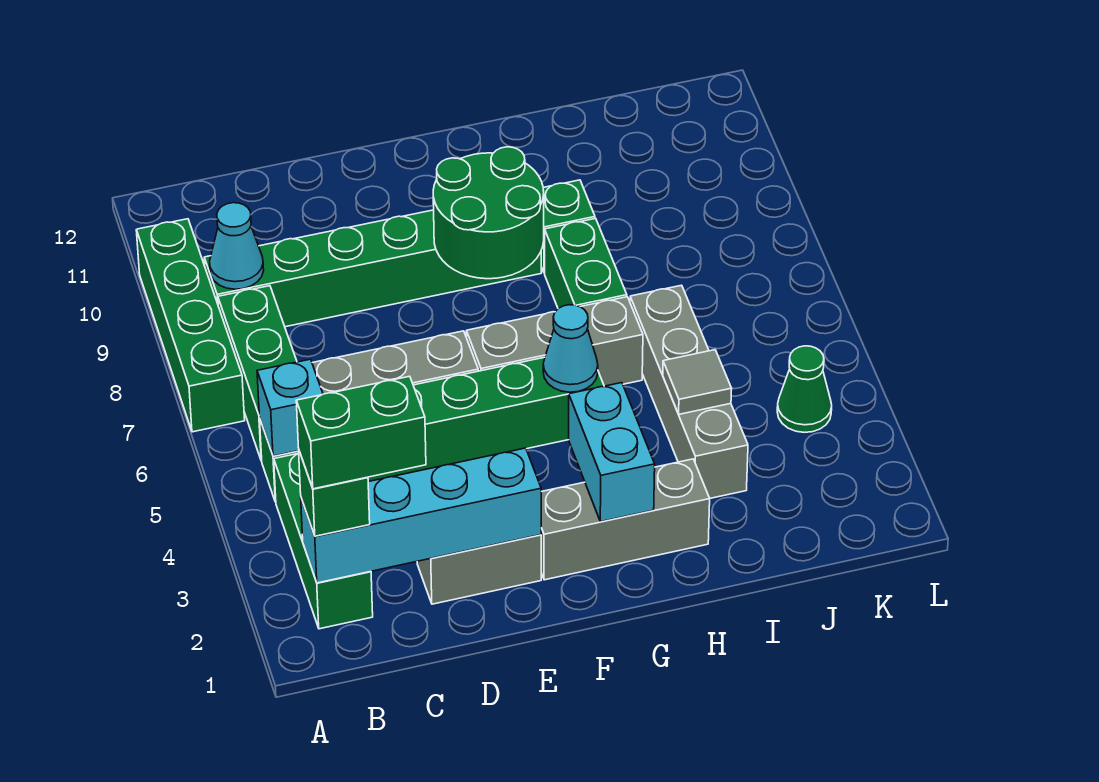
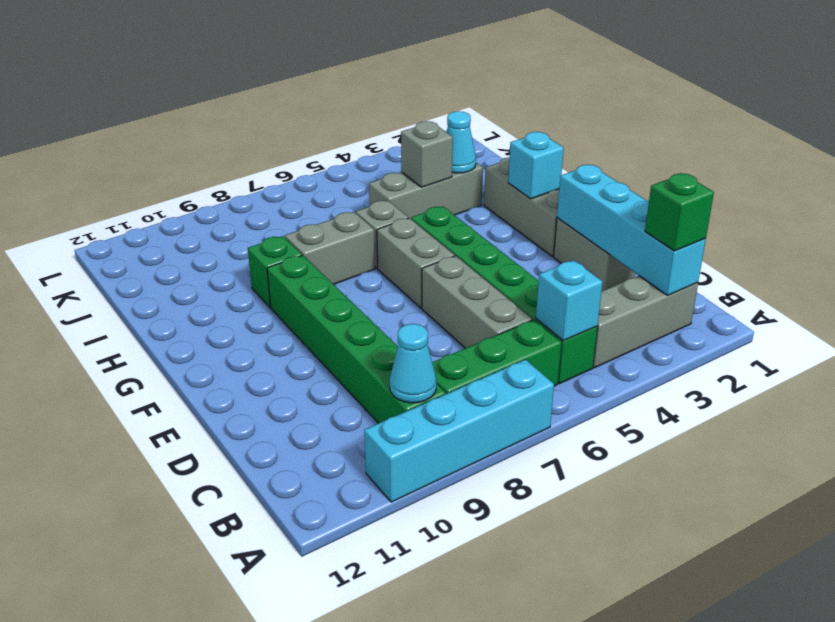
green 1x4 brick [136,219,245,432] -> cyan 1x4 brick [364,360,554,502]
green 1x3 brick [274,454,373,629] -> grey 1x3 brick [593,276,698,368]
green 1x2 brick [296,376,426,489] -> none
green 2x2 round brick [433,147,544,279] -> none
cyan 1x2 brick [569,383,655,522] -> cyan 1x1 brick [508,132,564,199]
cyan 1x1 cone [543,305,598,392] -> cyan 1x1 cone moved to [447,111,476,173]
green 1x2 brick [545,218,627,308] -> grey 1x2 brick [285,212,375,284]
grey 1x4 brick [630,285,748,498] -> grey 1x3 brick [369,162,483,219]
grey 1x1 tile [663,350,732,414] -> grey 1x1 brick [401,121,453,187]
green 1x1 cone [777,346,832,432] -> none

